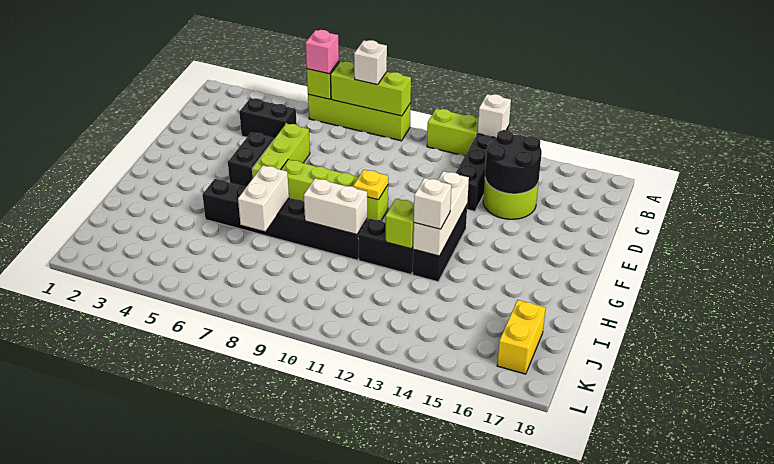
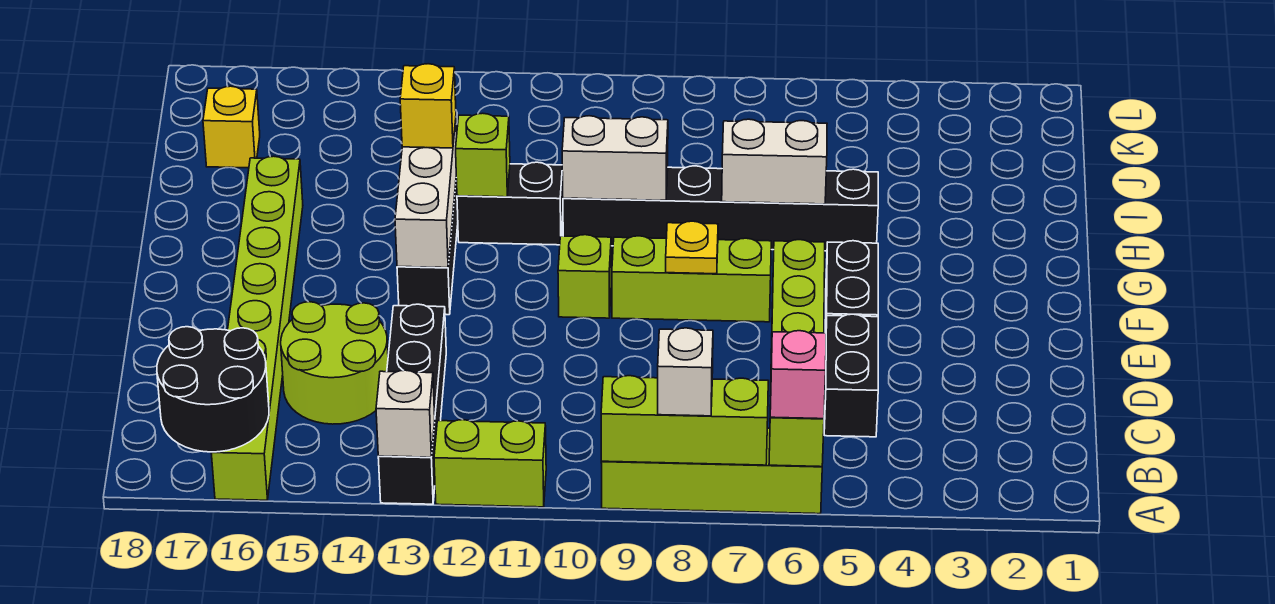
none -> lime 1x8 brick [211,156,303,500]
black 1x2 brick [239,98,297,139] -> black 1x2 brick turned to [824,314,878,437]
black 2x2 round brick [485,130,542,194] -> black 2x2 round brick moved to [157,327,269,452]
yellow 1x1 plate [353,170,388,200] -> yellow 1x1 plate moved to [666,221,718,274]
white 1x2 brick [238,165,289,231] -> white 1x2 brick turned to [722,119,827,204]
white 1x1 brick [414,178,451,229] -> yellow 1x1 brick [400,64,456,148]
yellow 1x2 brick [497,300,546,374] -> yellow 1x1 brick [203,86,260,168]

